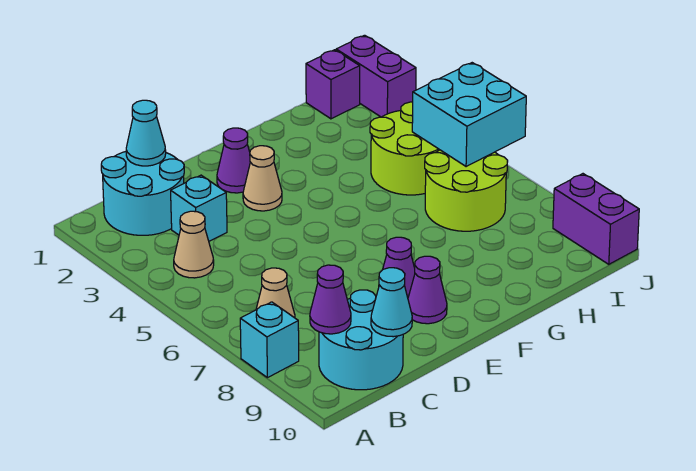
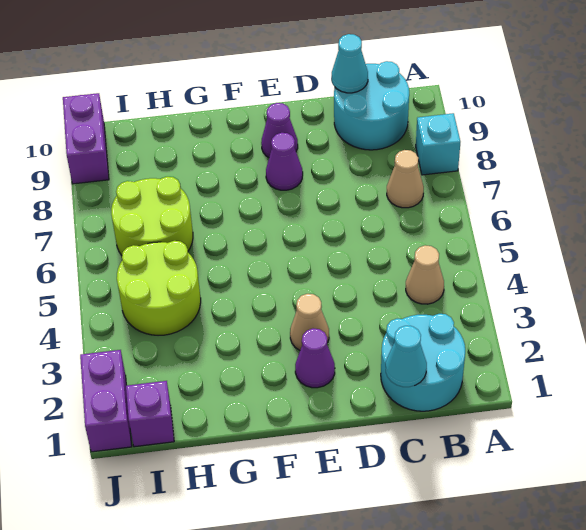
purple 1x1 cone [310,265,351,334] -> none
cyan 1x1 brick [171,175,227,241] -> none
cyan 2x2 brick [412,63,526,167] -> none

